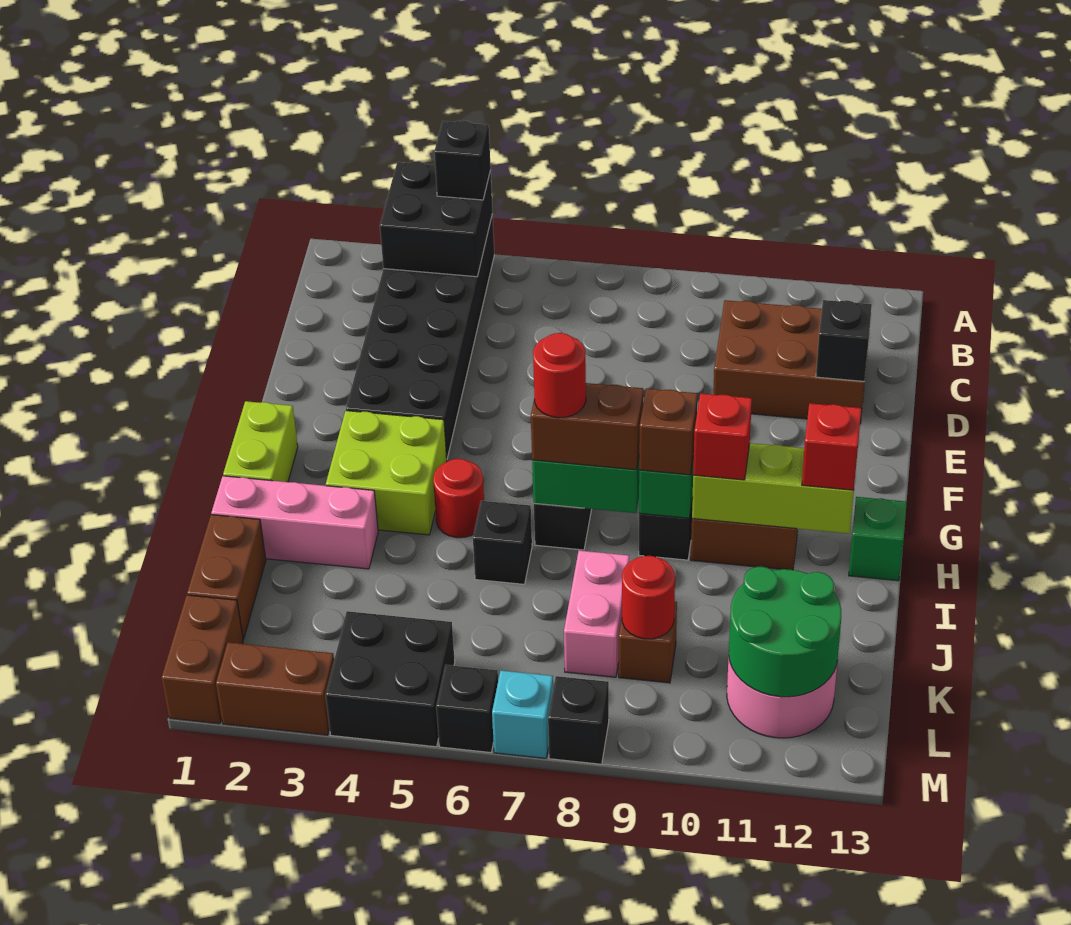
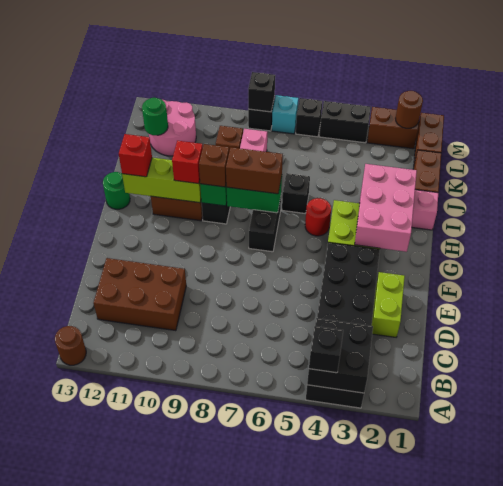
none -> brown 1x1 round brick [55,326,86,365]
black 1x1 brick [816,300,872,382] -> black 1x1 brick moved to [248,72,275,112]
lime 1x2 brick [223,401,298,482] -> lime 1x2 brick moved to [372,272,405,337]
none -> pink 2x3 brick [355,164,417,252]
red 1x1 round brick [533,333,586,418] -> none
green 1x1 brick [849,497,907,581] -> green 1x1 round brick [103,172,130,209]
red 1x1 round brick [622,556,675,639] -> none
green 2x2 round brick [729,567,841,697] -> green 1x1 round brick [142,98,168,135]
black 2x2 brick [326,611,455,747] -> black 1x2 brick [319,101,371,143]
none -> brown 1x1 round brick [396,91,423,128]

